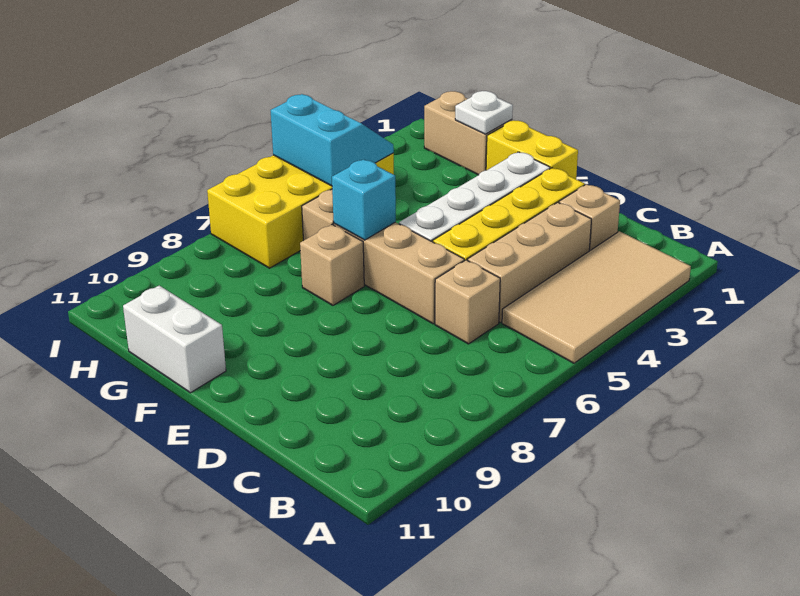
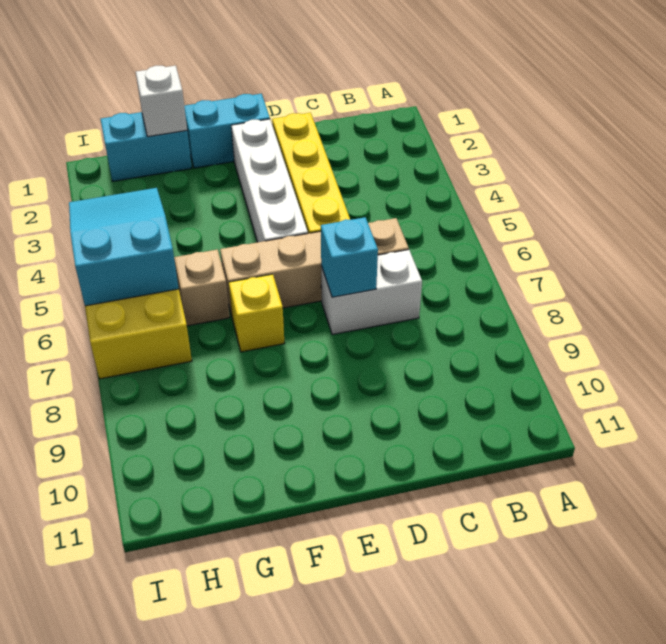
tan 2x4 tile [502,231,691,363] -> none
tan 1x1 brick [559,184,620,251] -> none
tan 1x3 brick [468,202,592,322] -> none
yellow 1x2 brick [486,121,578,179] -> cyan 1x2 brick [184,94,270,168]
cyan 1x1 brick [332,159,396,240] -> cyan 1x1 brick moved to [321,217,378,297]
tan 1x1 brick [300,225,364,305] -> yellow 1x1 brick [229,274,284,352]
white 1x2 brick [123,286,226,393] -> white 1x2 brick moved to [321,250,422,335]
tan 1x2 brick [424,91,512,175] -> cyan 1x2 brick [101,112,192,181]
white 1x1 plate [455,91,513,134] -> white 1x1 brick [136,66,187,137]
cyan 2x2 slope [271,94,394,186] -> cyan 2x3 slope [69,188,179,306]

